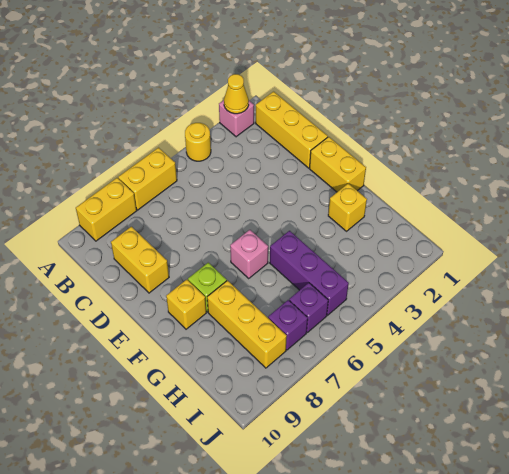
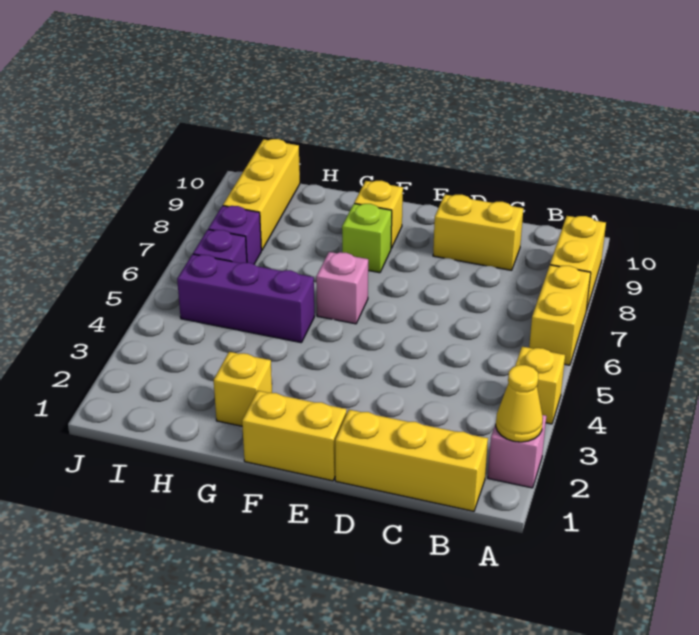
yellow 1x1 round brick [185,123,211,161] -> yellow 1x1 brick [515,347,565,424]
yellow 1x3 brick [207,281,287,368] -> yellow 1x3 brick turned to [223,139,300,251]

